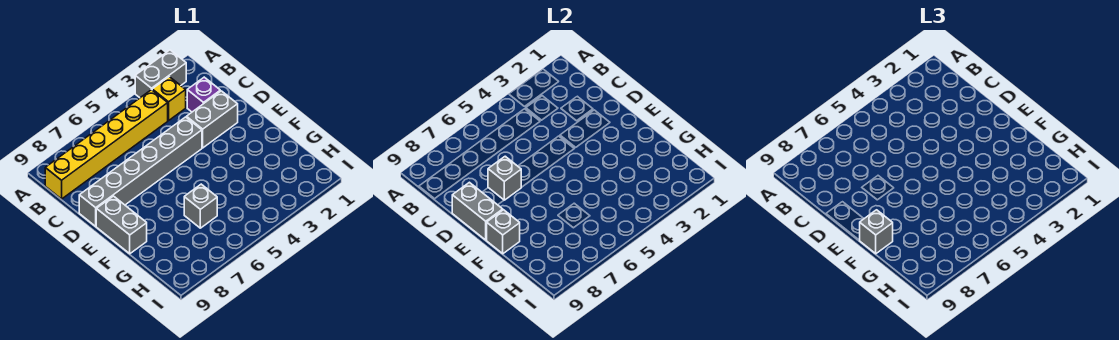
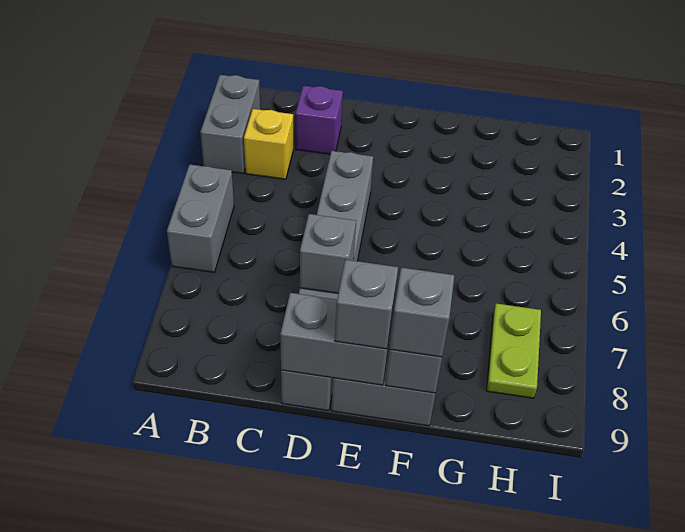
yellow 1x6 brick [45,90,168,199] -> none
grey 1x2 brick [186,91,238,148] -> grey 1x2 brick moved to [167,164,234,272]
grey 1x1 brick [184,184,217,228] -> grey 1x1 brick moved to [335,260,398,349]
none -> lime 1x2 plate [487,303,541,398]

